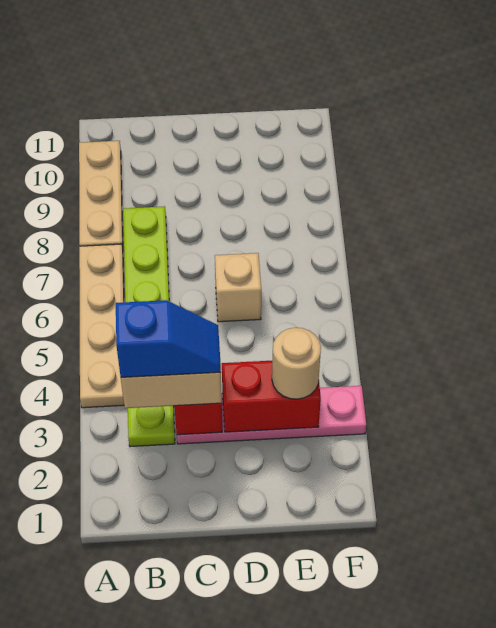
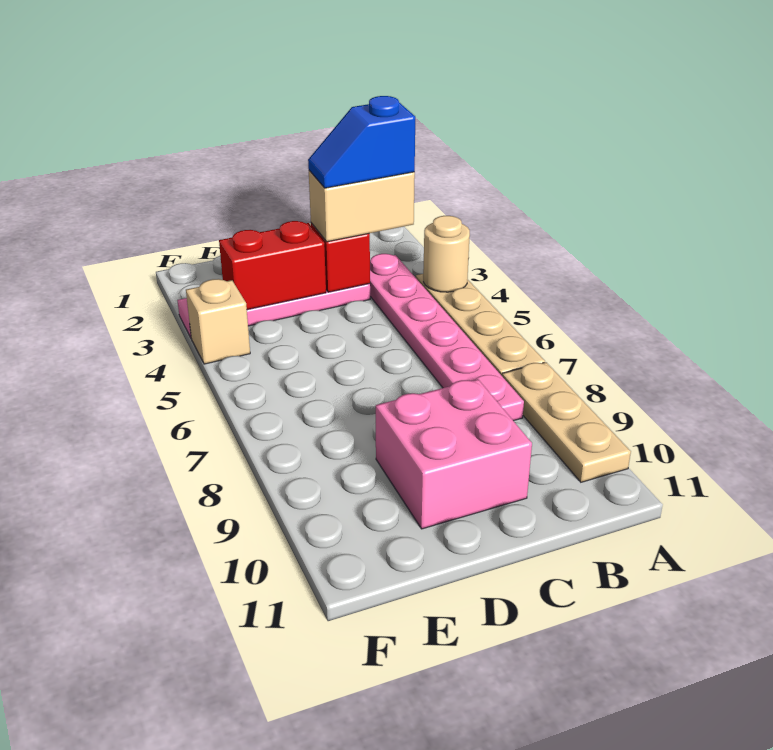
lime 1x6 plate [123,206,175,447] -> pink 1x6 plate [370,254,524,421]
none -> pink 2x2 brick [376,379,532,529]
tan 1x1 brick [215,253,261,322] -> tan 1x1 brick moved to [186,279,250,364]
tan 1x1 round brick [272,328,321,399] -> tan 1x1 round brick moved to [423,216,470,292]

